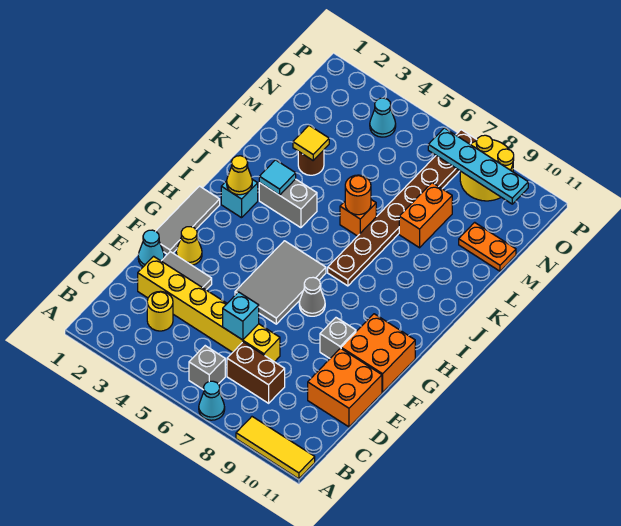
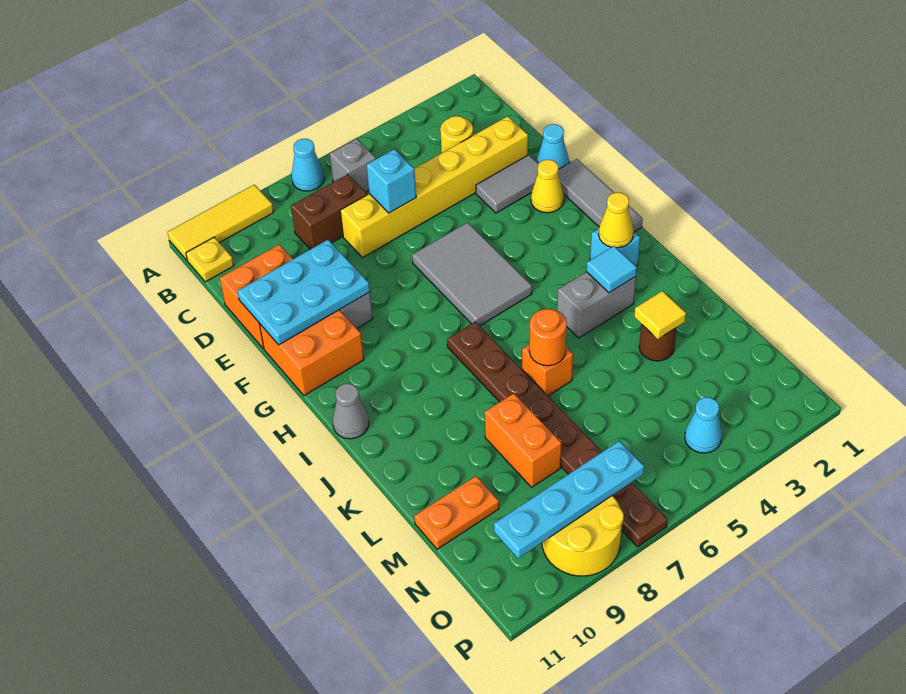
none -> yellow 1x1 plate [186,237,234,282]
none -> cyan 2x3 plate [237,240,370,345]
grey 1x1 cone [299,277,325,316] -> grey 1x1 cone moved to [332,383,369,439]

